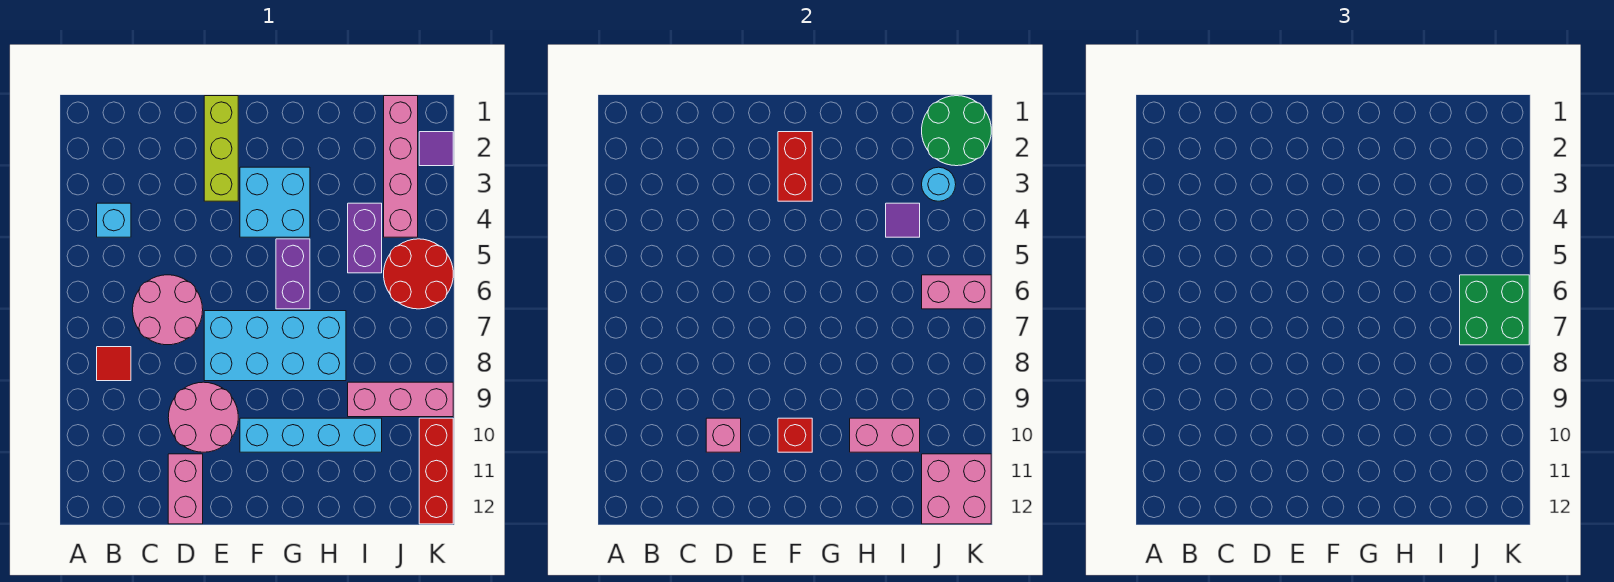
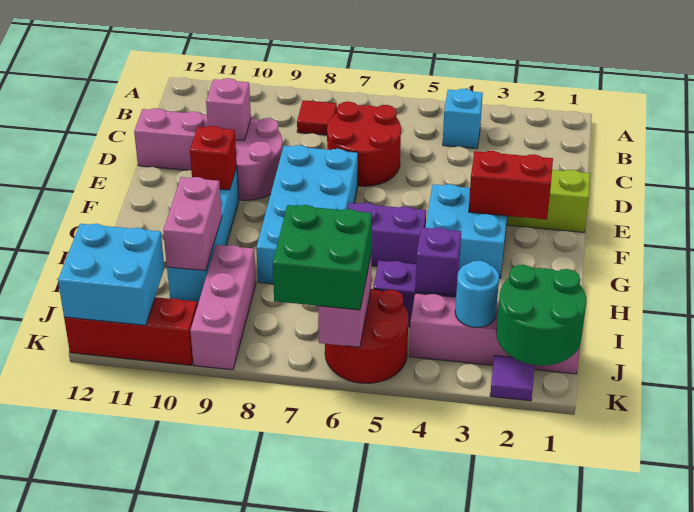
pink 2x2 round brick [133,275,203,345] -> red 2x2 round brick [327,102,401,186]
purple 1x1 tile [886,203,920,237] -> purple 1x1 brick [415,227,461,295]
pink 2x2 brick [922,454,991,524] -> cyan 2x2 brick [58,224,164,325]

